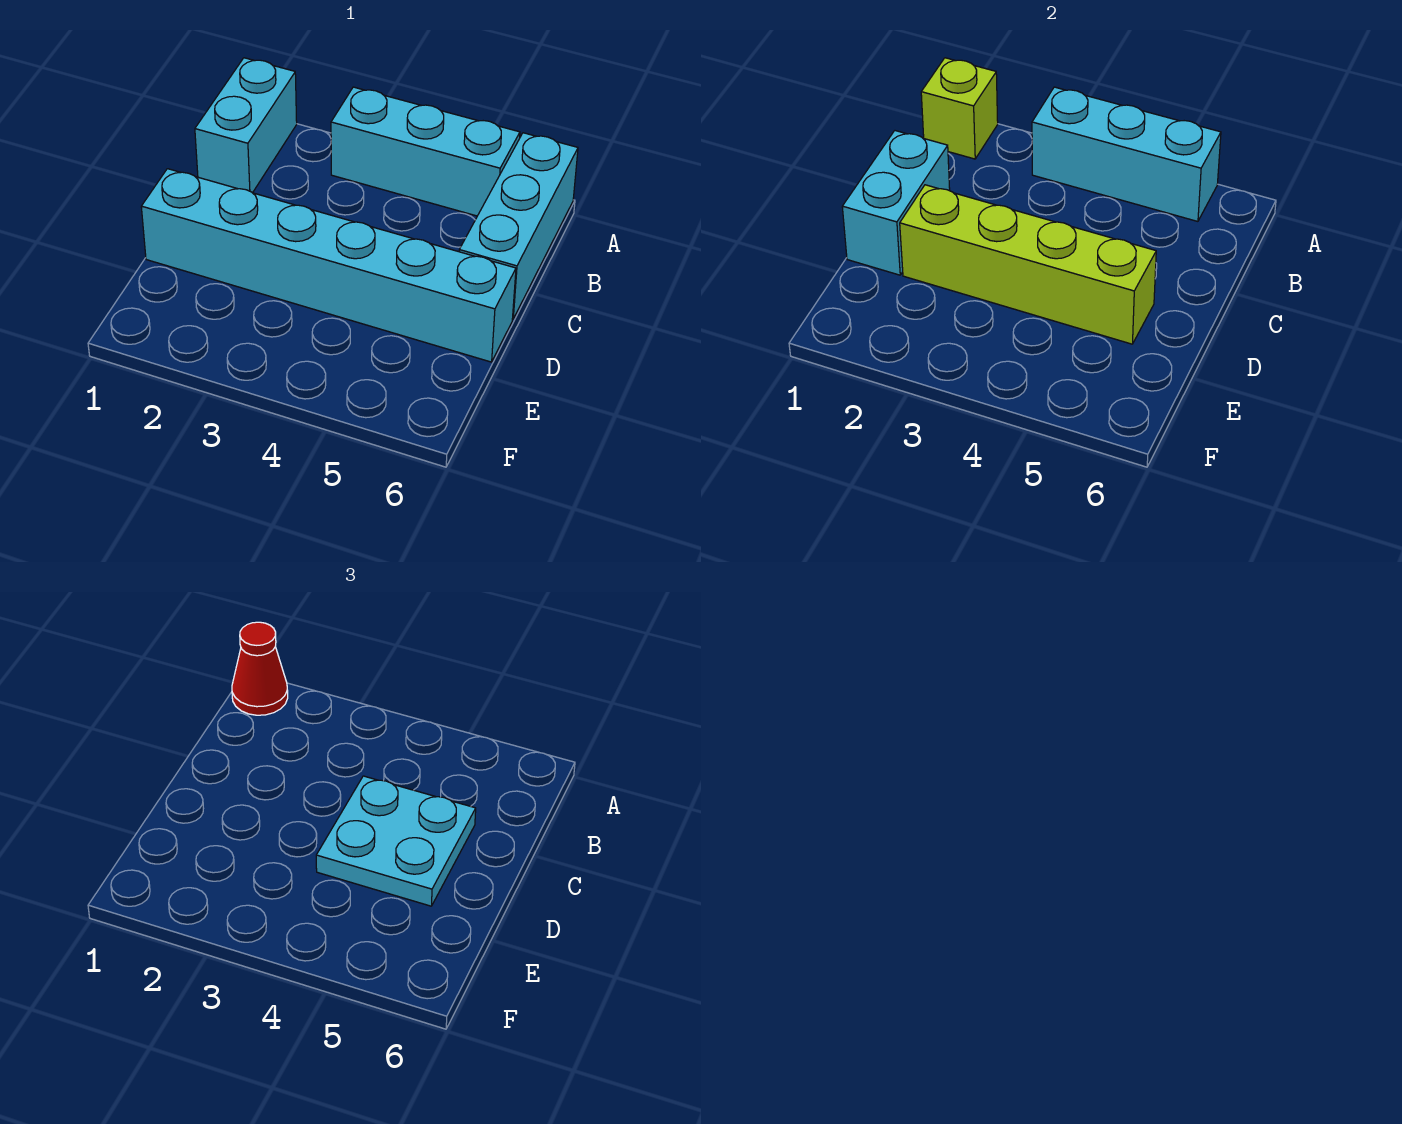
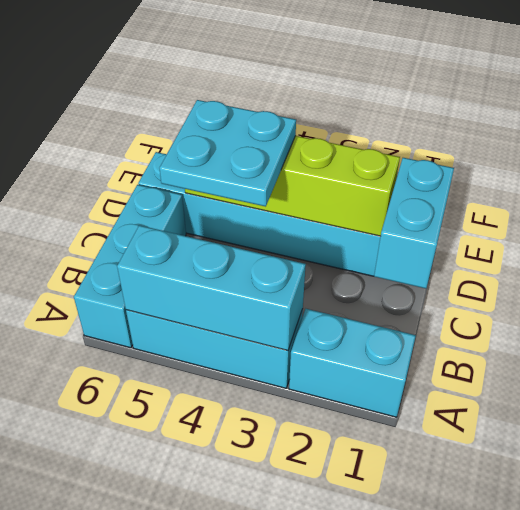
cyan 1x2 brick [195,58,297,193] -> cyan 1x2 brick turned to [289,309,416,417]
lime 1x1 brick [921,58,998,159] -> none
red 1x1 cone [232,622,288,715] -> none

